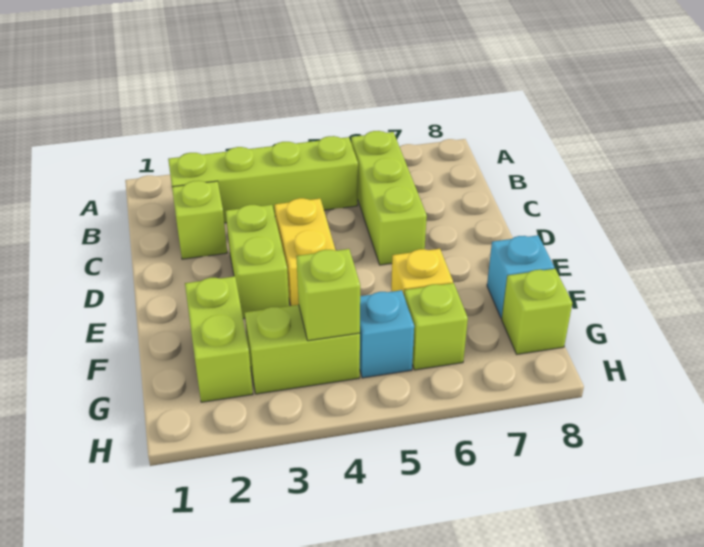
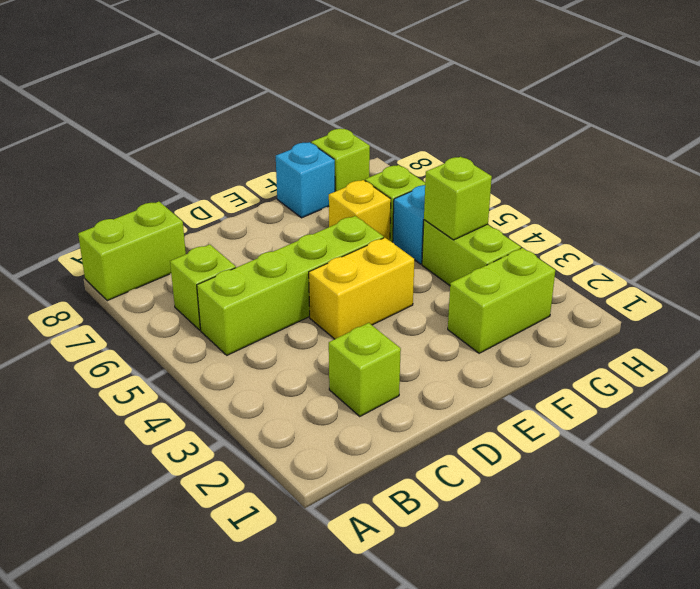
lime 1x4 brick [168,136,358,223] -> lime 1x4 brick turned to [197,216,384,355]
lime 1x3 brick [351,131,427,265] -> lime 1x1 brick [170,244,236,330]
lime 1x2 brick [226,205,289,319] -> lime 1x2 brick moved to [78,202,186,301]

